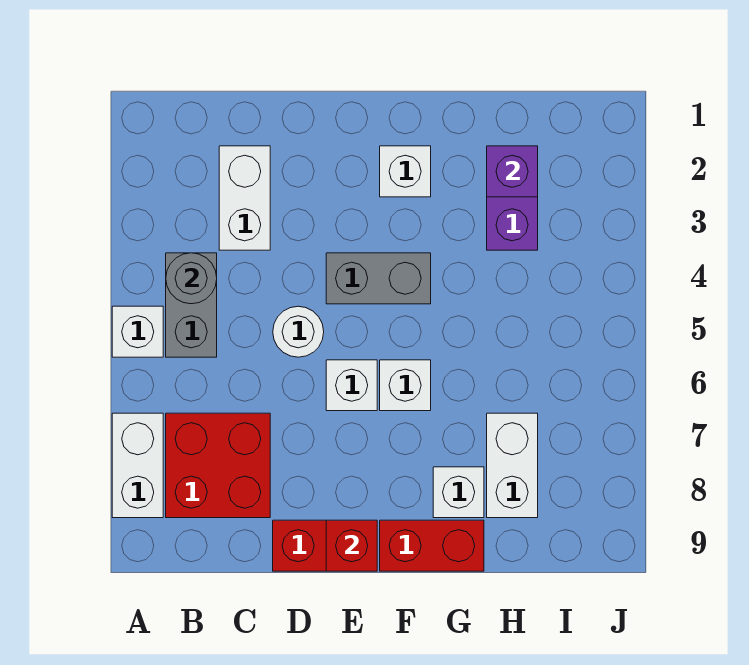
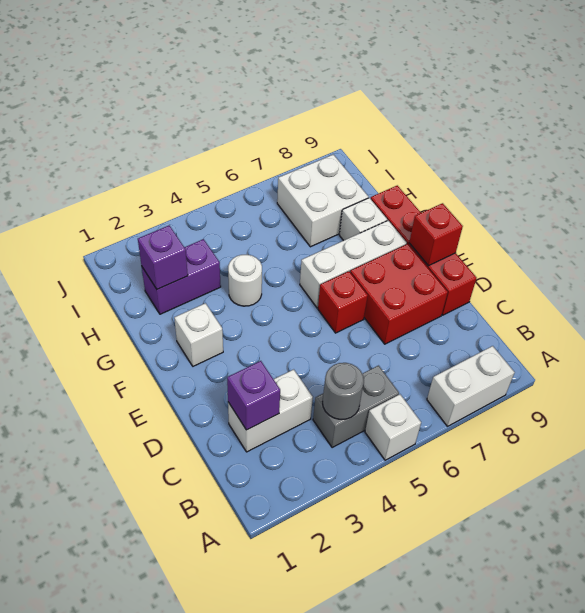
red 2x2 brick [166,413,270,518] -> red 2x2 brick moved to [350,244,448,344]
none -> purple 1x1 brick [227,361,280,430]
white 1x1 round brick [273,306,324,357] -> white 1x1 round brick moved to [228,255,262,306]
grey 1x2 brick [326,253,431,304] -> none
white 1x1 brick [326,360,377,411] -> red 1x1 brick [318,271,368,333]
white 1x1 brick [380,360,431,411] -> white 1x3 brick [300,221,407,308]
white 1x2 brick [487,413,538,518] -> white 2x2 brick [277,154,368,247]

